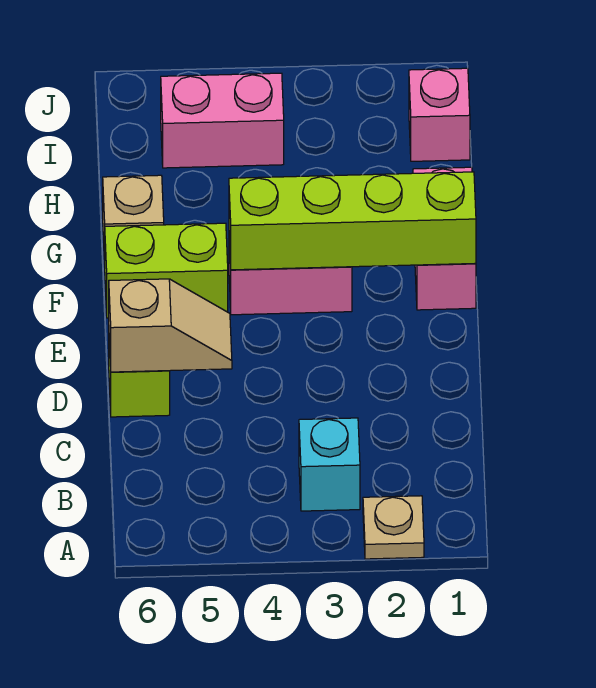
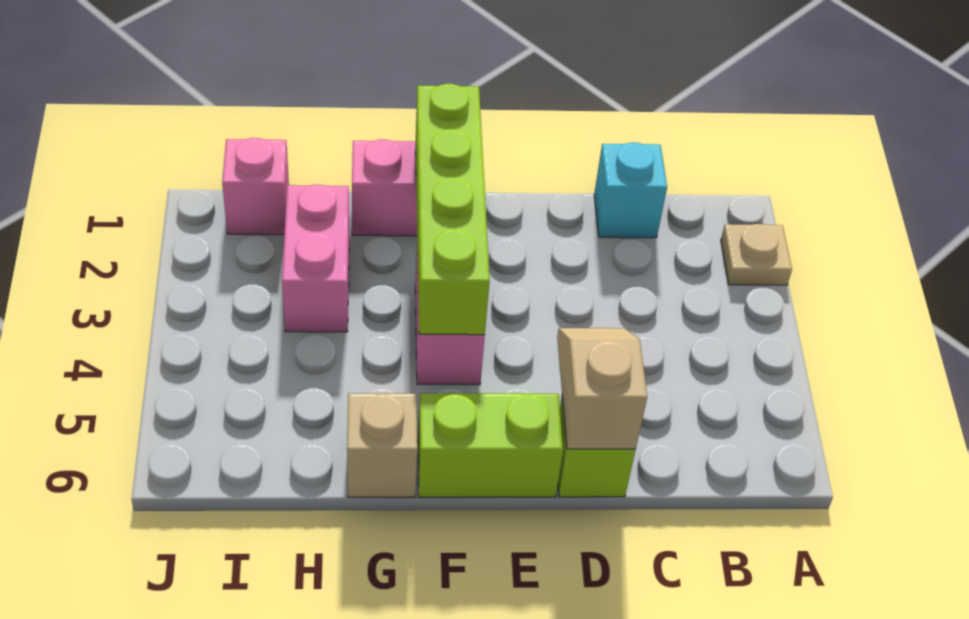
cyan 1x1 brick [299,418,360,511] -> cyan 1x1 brick moved to [594,143,667,238]
lime 1x2 brick [105,223,228,318] -> lime 1x2 brick turned to [418,393,563,497]
pink 1x2 brick [161,73,284,168] -> pink 1x2 brick moved to [282,185,349,332]

